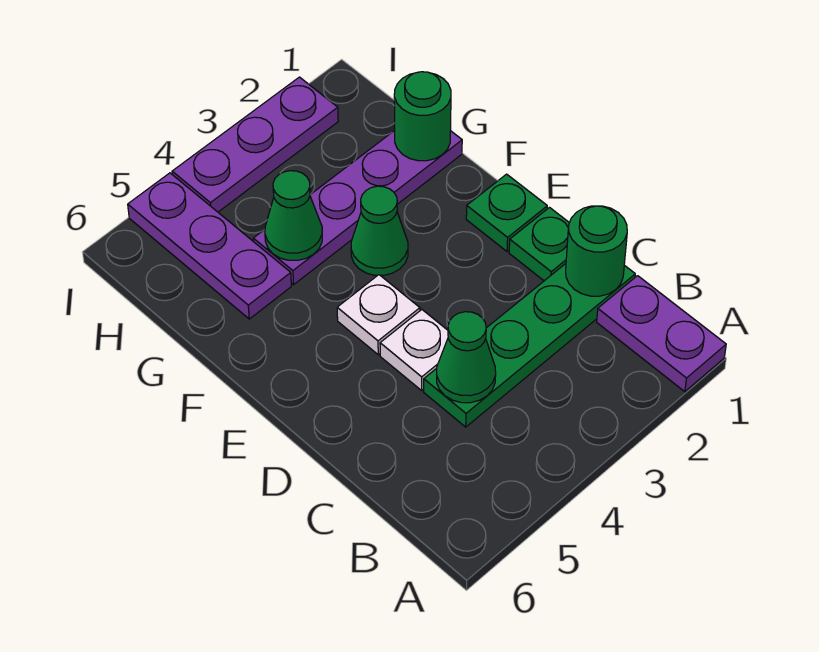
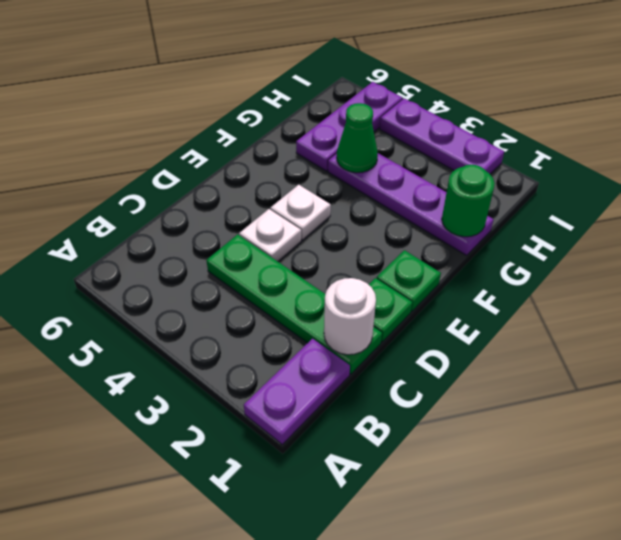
green 1x1 round brick [566,206,627,296] -> white 1x1 round brick [324,278,376,355]
green 1x1 cone [437,312,496,403] -> none
green 1x1 cone [351,186,408,275] -> none

